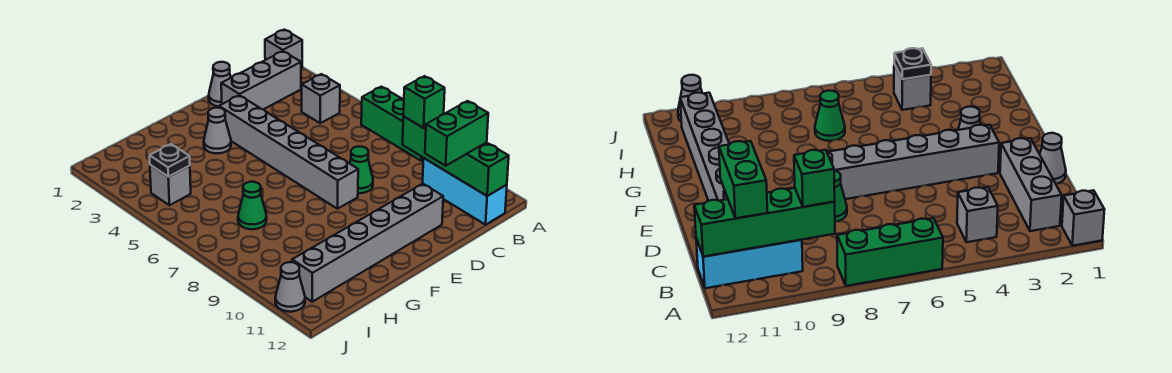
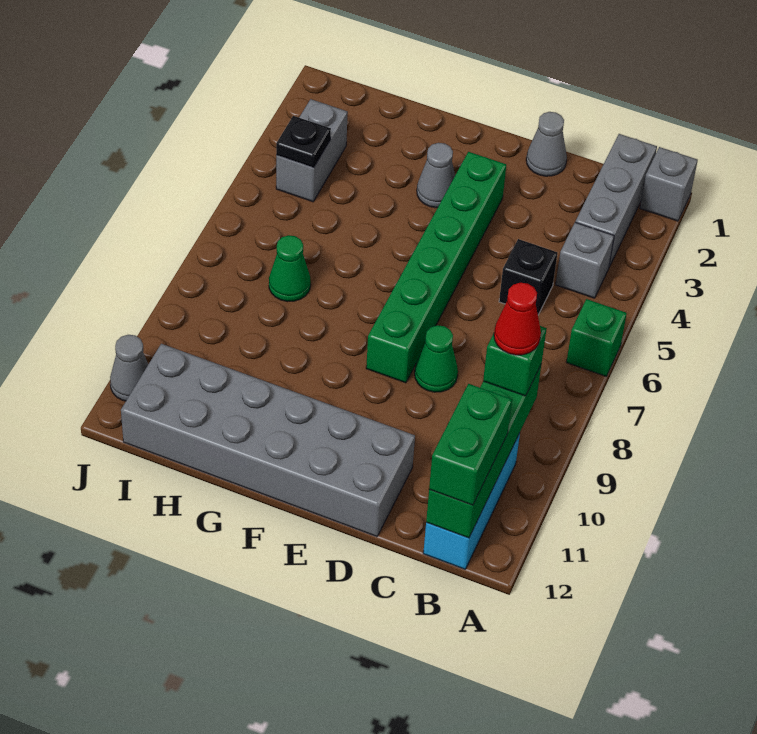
green 1x3 brick [361,87,424,161] -> green 1x1 brick [567,299,627,376]
grey 1x3 brick [221,51,301,110] -> grey 1x3 brick turned to [575,134,657,267]
none -> red 1x1 cone [494,283,541,355]
green 1x2 brick [425,101,488,166] -> green 1x2 brick turned to [429,384,512,505]
none -> black 1x1 brick [499,239,557,314]
grey 1x6 brick [292,184,443,302] -> grey 2x6 brick [121,344,415,537]
grey 1x6 brick [219,95,358,209] -> green 1x6 brick [366,152,506,383]
grey 1x1 brick [150,165,191,205] -> grey 1x2 brick [276,99,348,202]

